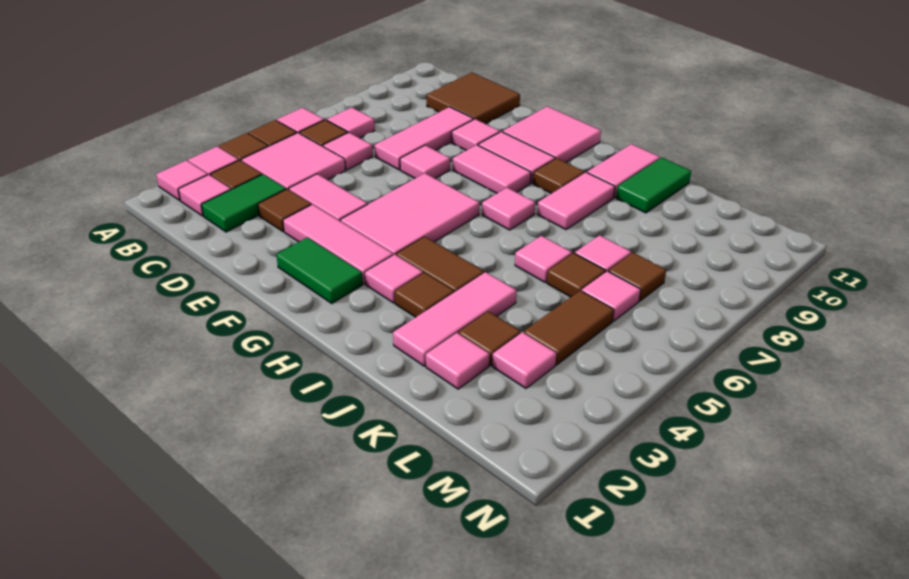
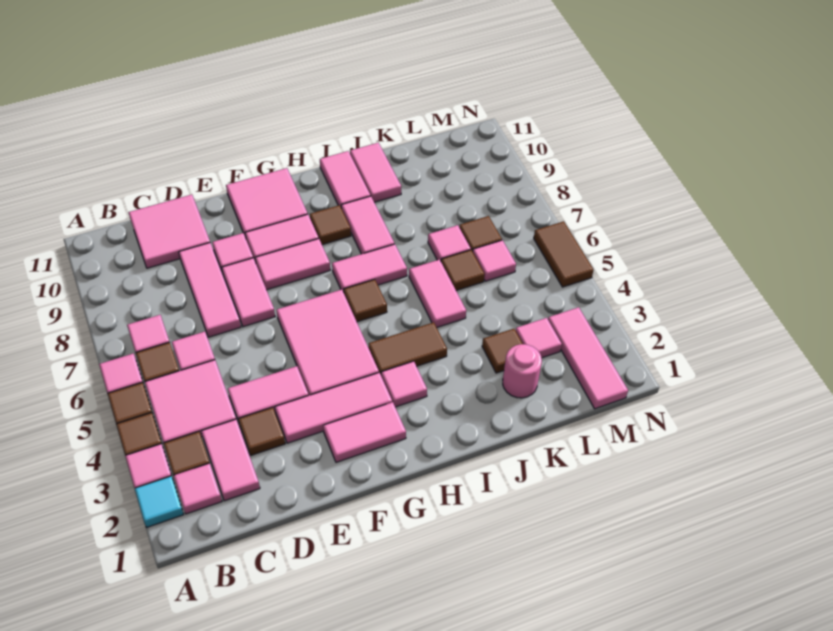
pink 1x1 tile [156,160,208,200] -> cyan 1x1 tile [134,476,184,527]
green 1x2 tile [201,174,286,232] -> pink 1x2 tile [201,419,260,501]
brown 2x2 tile [427,73,520,124] -> pink 2x2 tile [128,195,210,268]
pink 1x1 tile [400,145,450,179] -> pink 1x2 tile [222,258,275,327]
green 1x2 tile [276,237,363,303] -> pink 1x2 tile [323,402,406,462]
pink 1x1 tile [482,188,535,230] -> pink 1x2 tile [332,244,407,293]
brown 1x1 tile [395,273,454,317] -> brown 1x1 tile moved to [344,279,387,322]
pink 1x3 tile [393,272,516,366] -> pink 1x3 tile moved to [548,307,628,409]
pink 1x1 tile [515,236,572,282] -> pink 1x2 tile [409,260,466,327]
green 1x2 tile [616,158,691,213] -> pink 1x2 tile [350,143,401,202]
pink 1x1 tile [426,333,490,389] -> pink 1x1 round brick [503,344,542,398]
brown 1x2 tile [524,291,614,365] -> brown 1x2 tile moved to [534,221,593,287]

